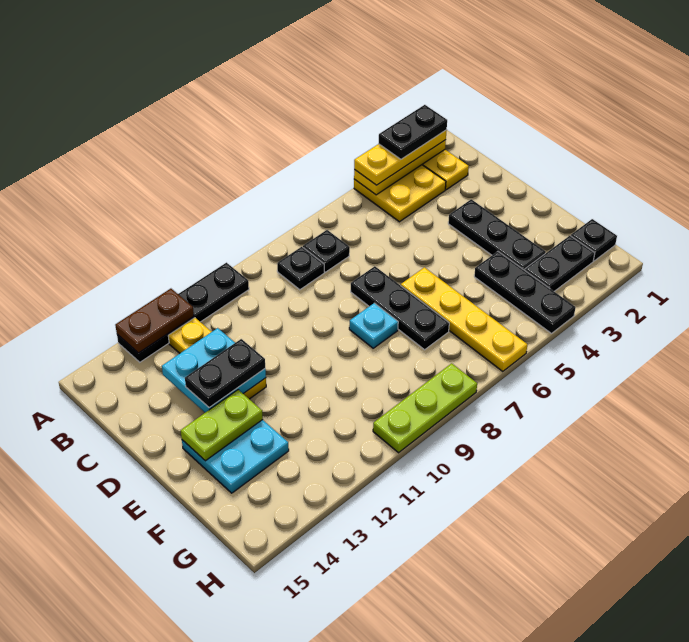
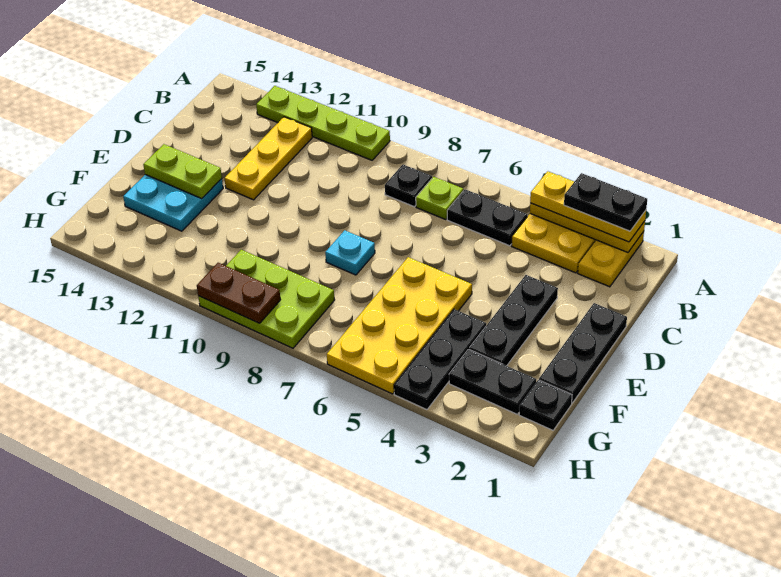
black 1x4 plate [117,263,249,362] -> lime 1x4 plate [256,86,390,160]
brown 1x2 plate [115,289,194,353] -> brown 1x2 plate moved to [197,263,281,323]
black 1x1 plate [303,230,350,272] -> lime 1x1 plate [416,177,463,219]
cyan 2x2 plate [162,328,266,413] -> none
black 1x3 plate [351,266,449,350] -> black 1x3 plate moved to [539,303,627,403]
black 1x2 plate [185,339,265,408] -> black 1x2 plate moved to [447,189,527,246]
yellow 1x4 plate [401,267,527,371] -> yellow 2x4 plate [327,257,472,394]
lime 1x3 plate [373,363,477,453] -> lime 2x3 plate [198,250,335,348]

